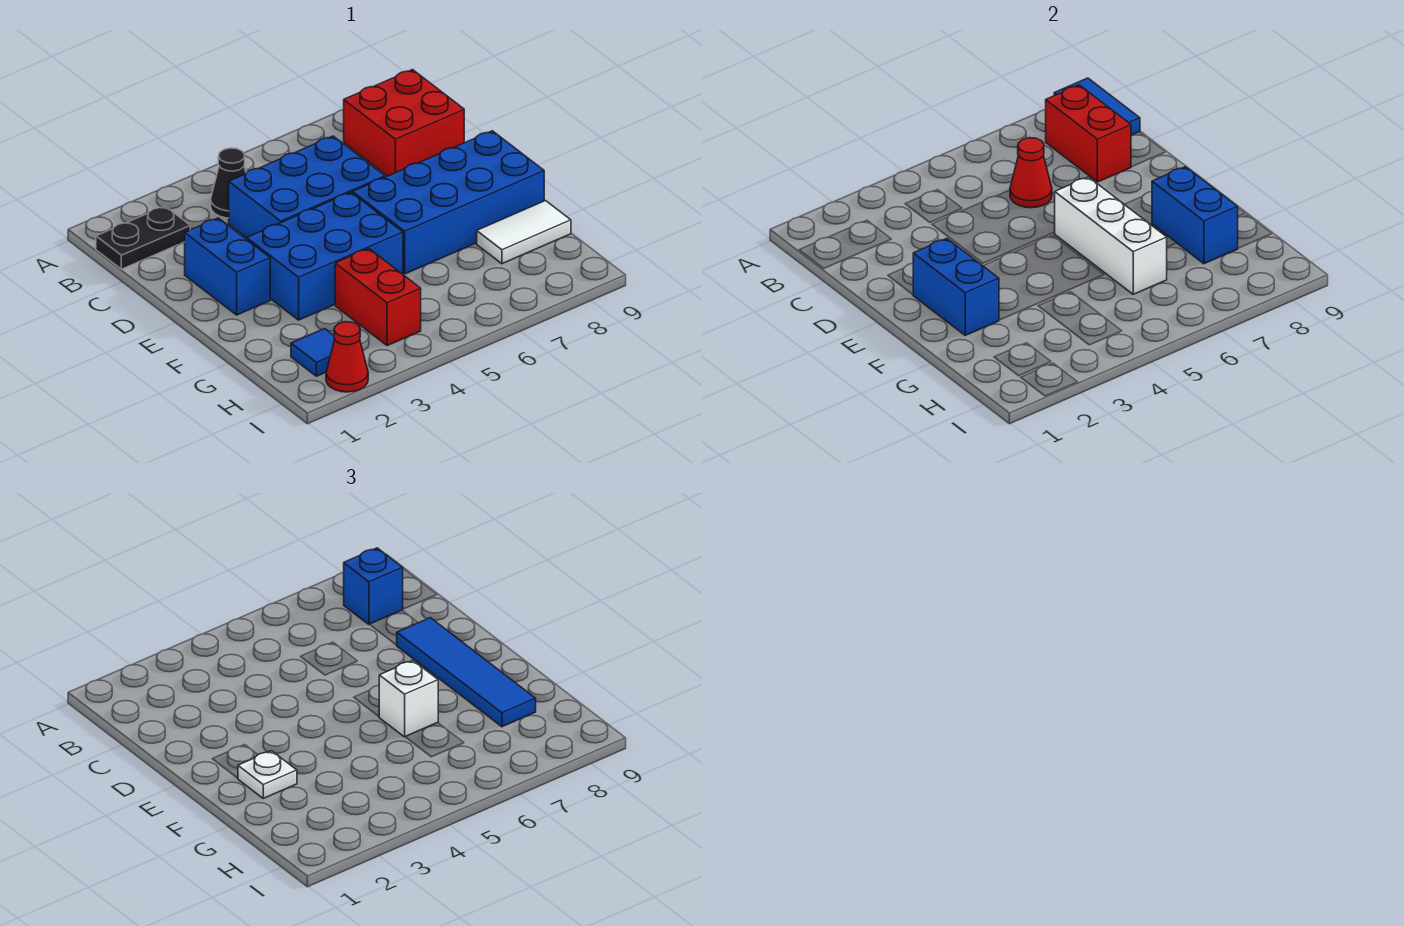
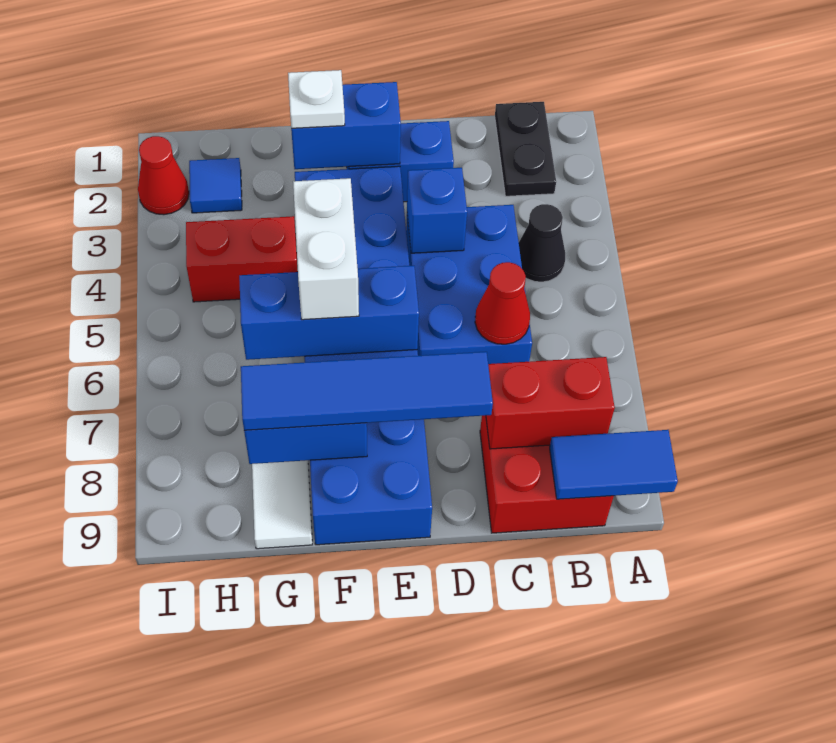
blue 1x1 brick [344,548,403,625] -> blue 1x1 brick moved to [407,168,467,253]
white 1x3 brick [1055,177,1167,294] -> blue 1x3 brick [239,266,419,360]
white 1x1 brick [379,660,438,737] -> white 1x2 brick [293,178,359,320]

